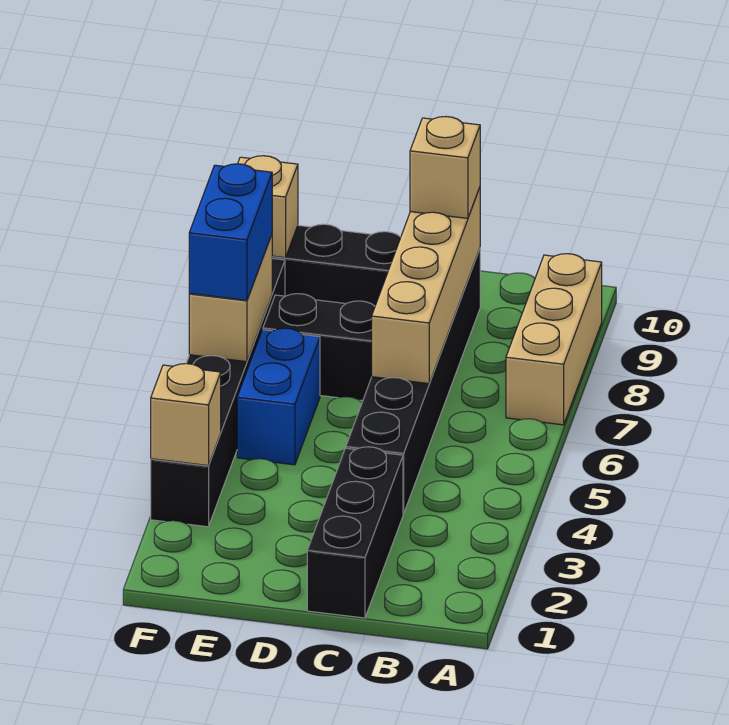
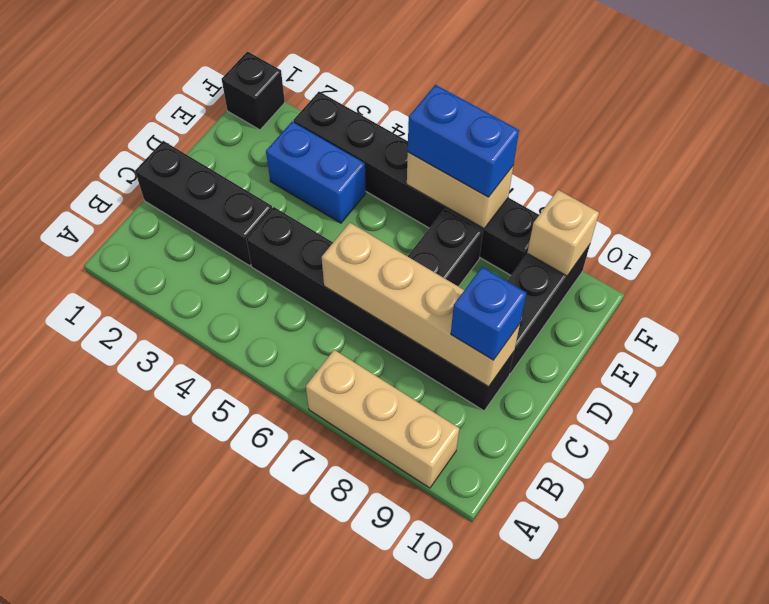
tan 1x1 brick [410,117,480,218] -> blue 1x1 brick [451,267,526,360]
blue 1x2 brick [237,328,320,465] -> blue 1x2 brick moved to [266,122,366,223]
none -> black 1x1 brick [222,52,285,130]
tan 1x1 brick [151,364,221,466] -> none

